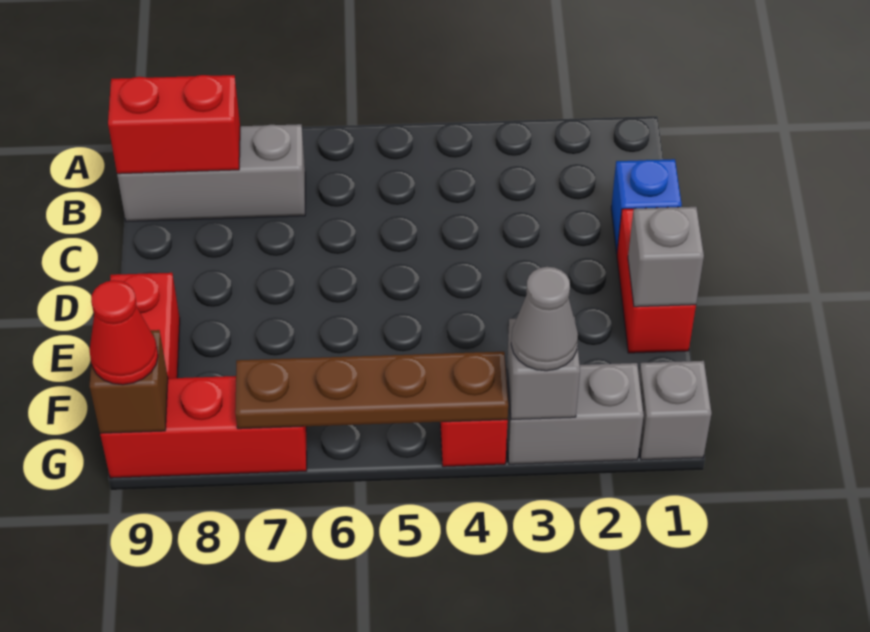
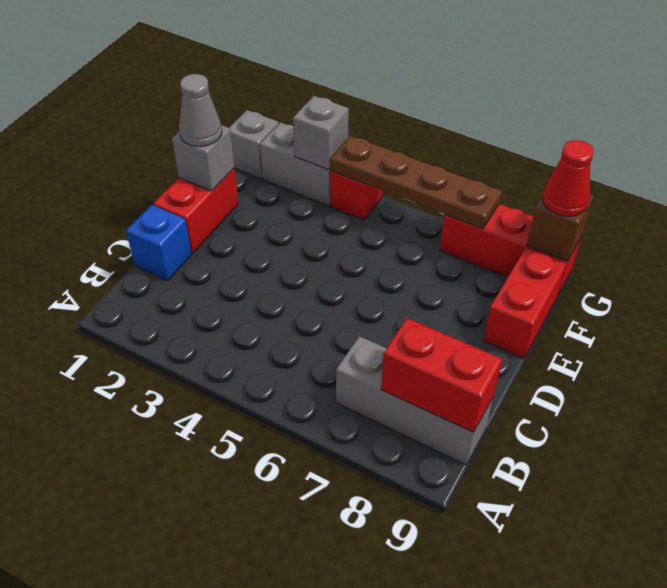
grey 1x1 cone [511,267,578,371] -> grey 1x1 cone moved to [179,74,222,147]

